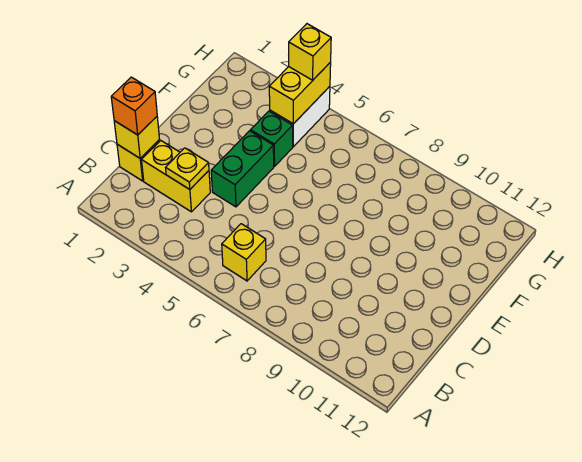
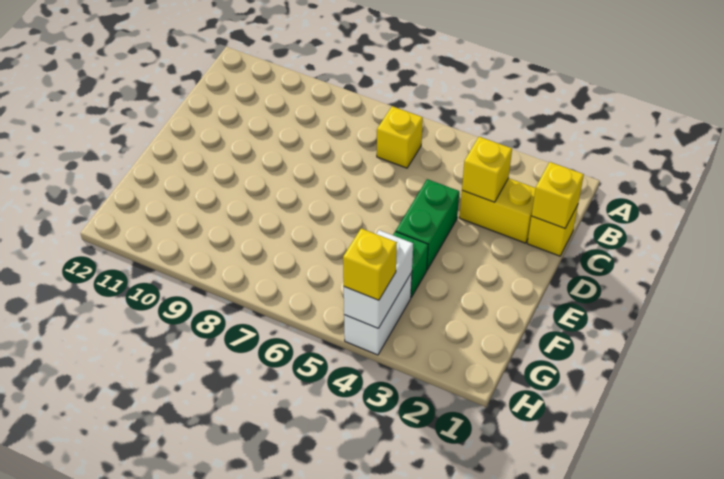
orange 1x1 brick [111,77,157,135] -> none
yellow 1x1 plate [166,148,209,189] -> yellow 1x1 brick [462,137,512,202]
yellow 1x2 brick [269,62,331,124] -> white 1x2 brick [344,230,413,328]

